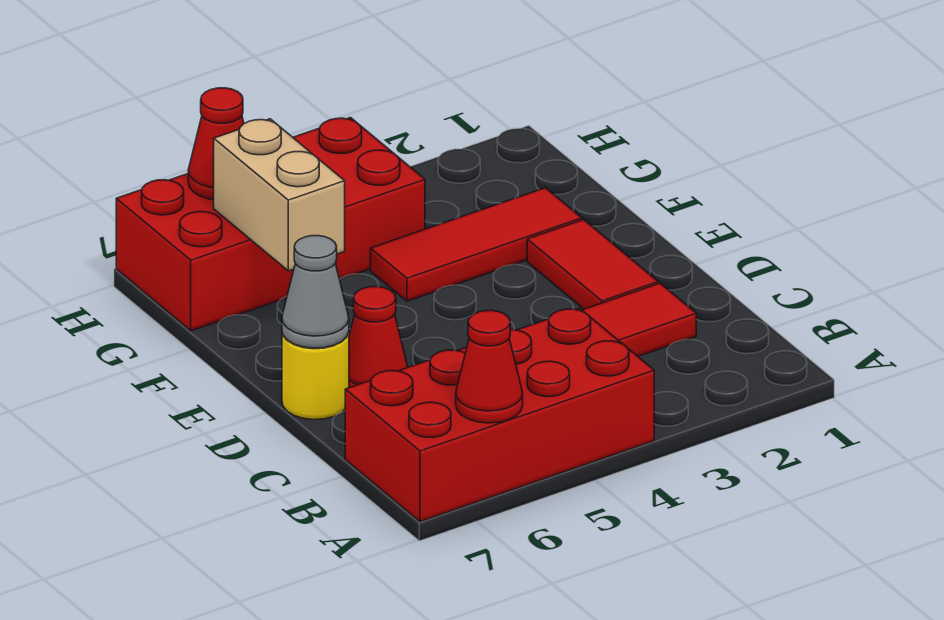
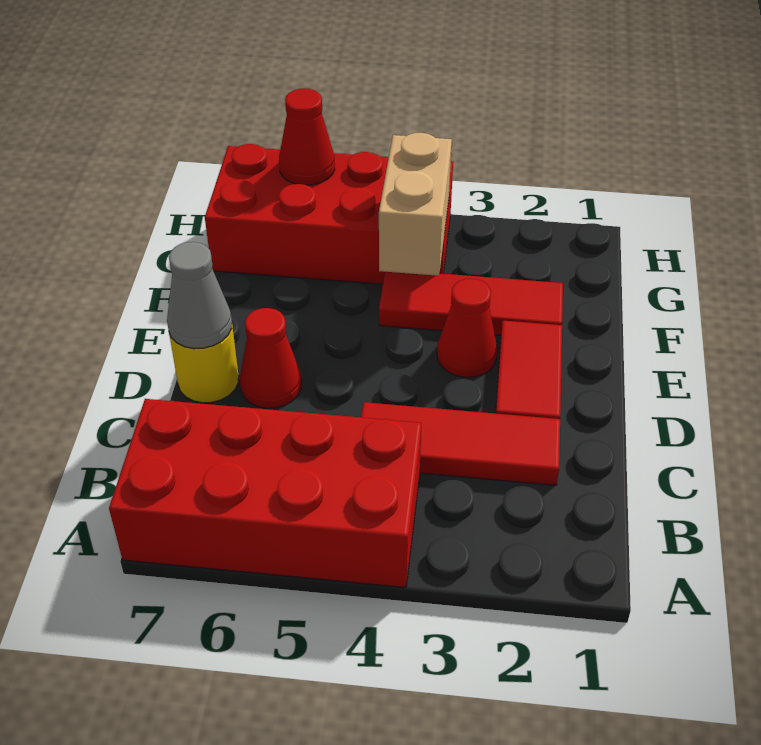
red 1x1 cone [456,310,523,423] -> red 1x1 cone moved to [437,279,497,377]
tan 1x2 brick [214,119,345,271] -> tan 1x2 brick moved to [379,133,452,276]

